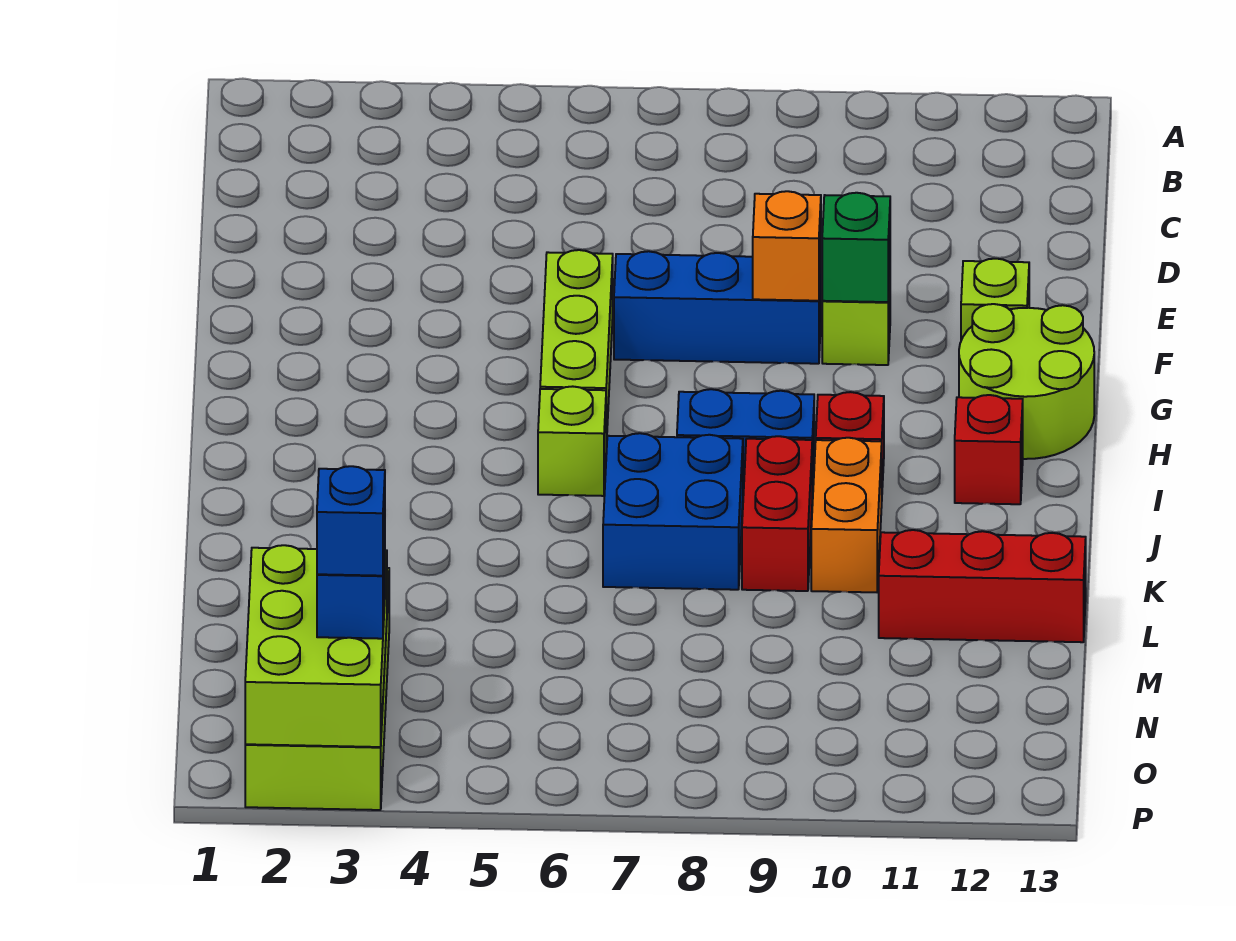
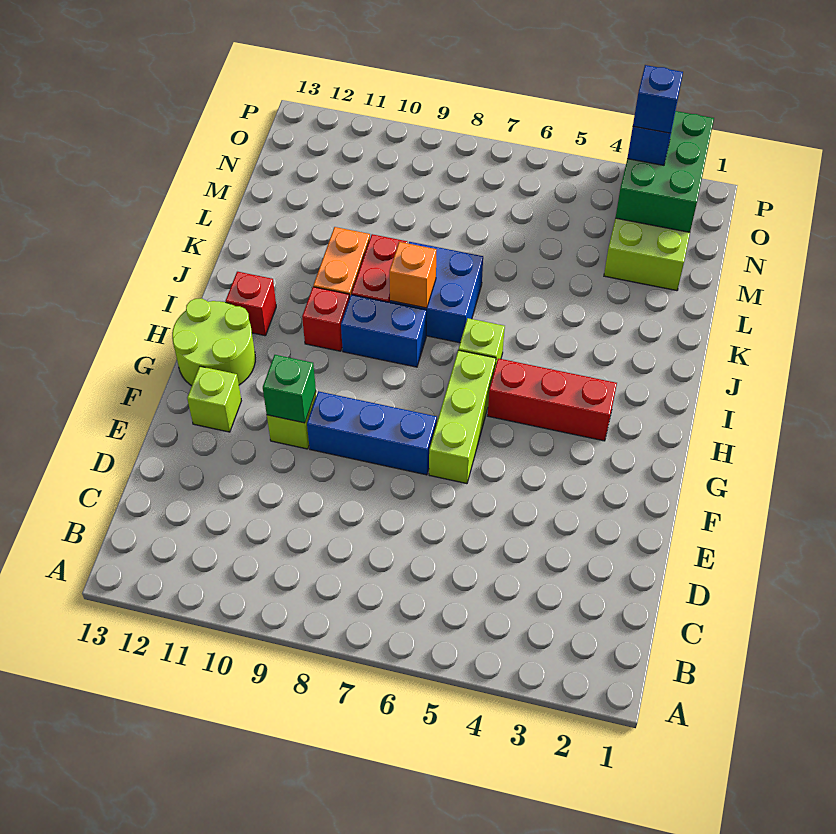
orange 1x1 brick [753,191,821,301] -> orange 1x1 brick moved to [389,242,436,308]
red 1x3 brick [879,530,1086,642] -> red 1x3 brick moved to [488,358,617,441]
lime 2x3 brick [245,545,387,747] -> green 2x3 brick [616,111,714,232]

